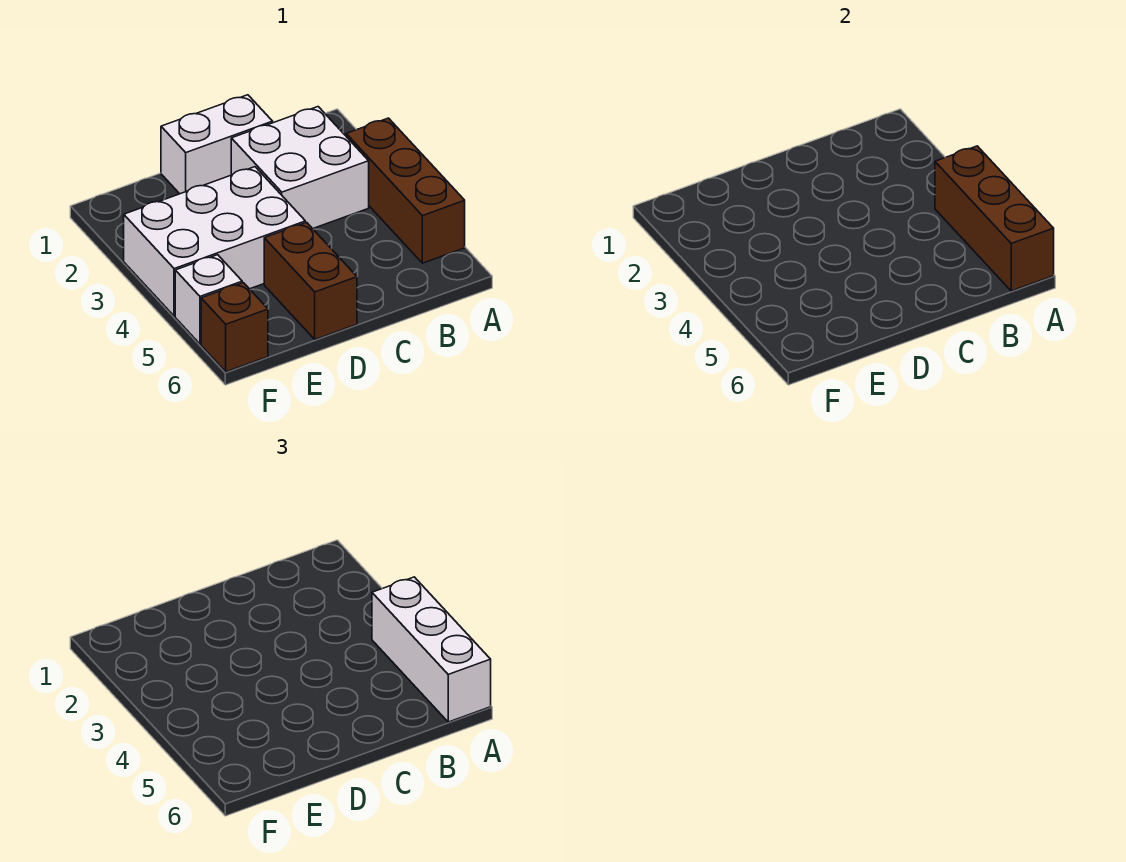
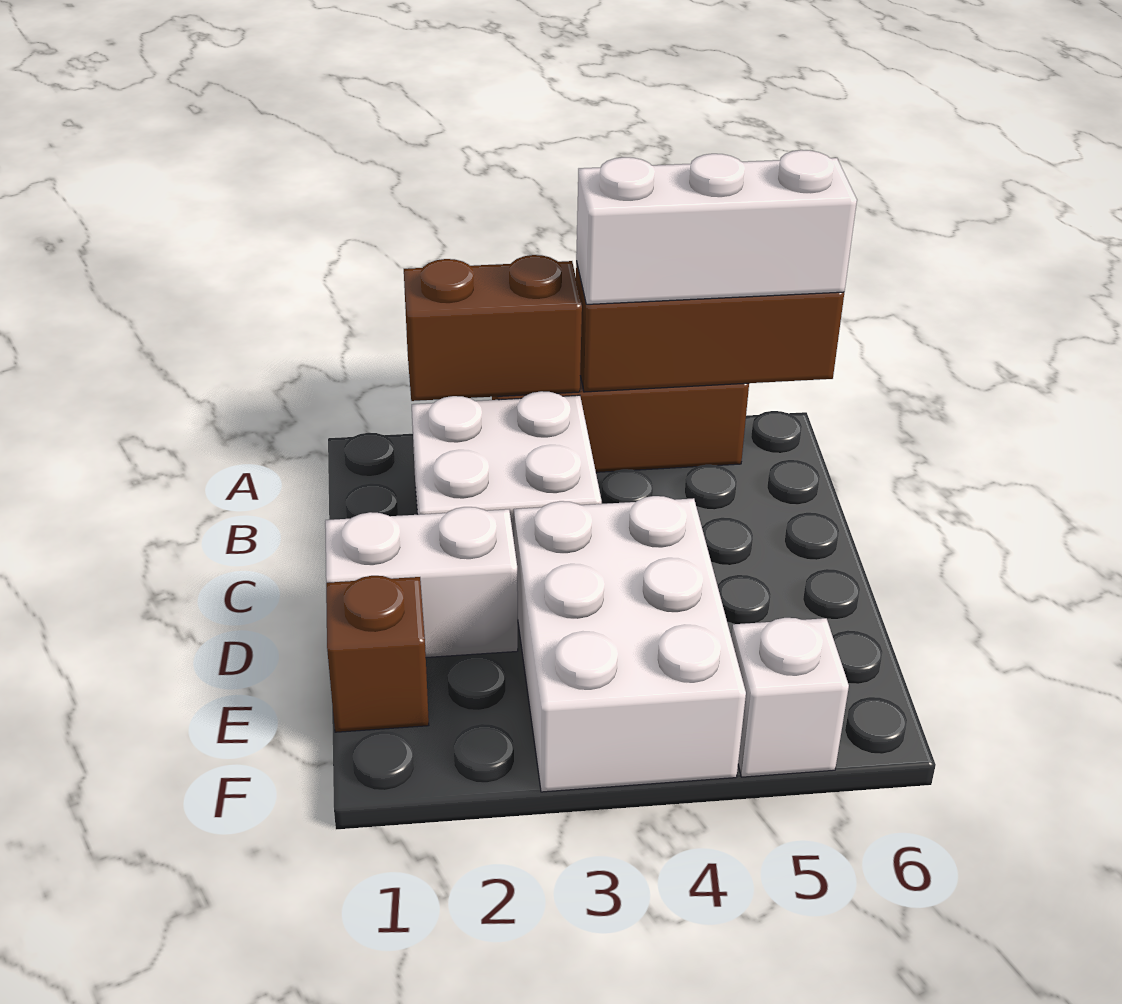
white 1x2 brick [161,95,273,194] -> white 1x2 brick turned to [325,507,518,657]
brown 1x2 brick [264,222,357,339] -> brown 1x2 brick moved to [404,255,582,401]
brown 1x1 brick [201,283,268,372] -> brown 1x1 brick moved to [326,576,429,732]

